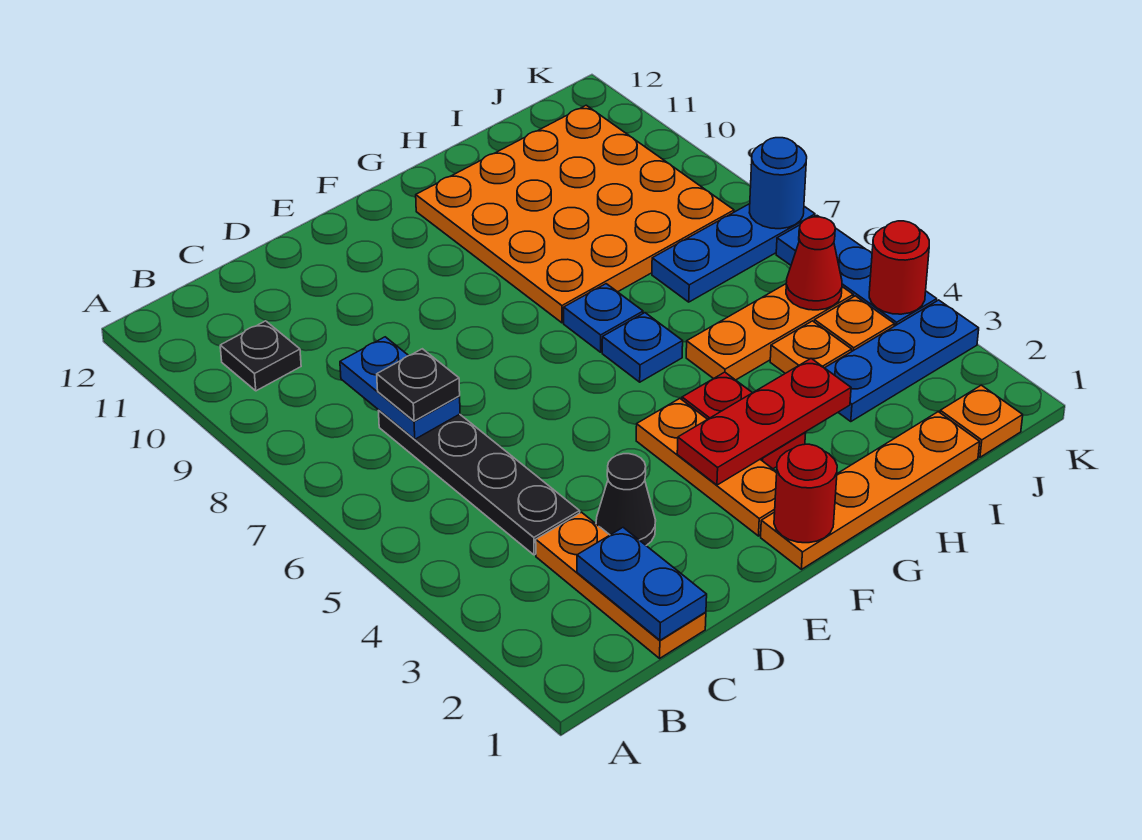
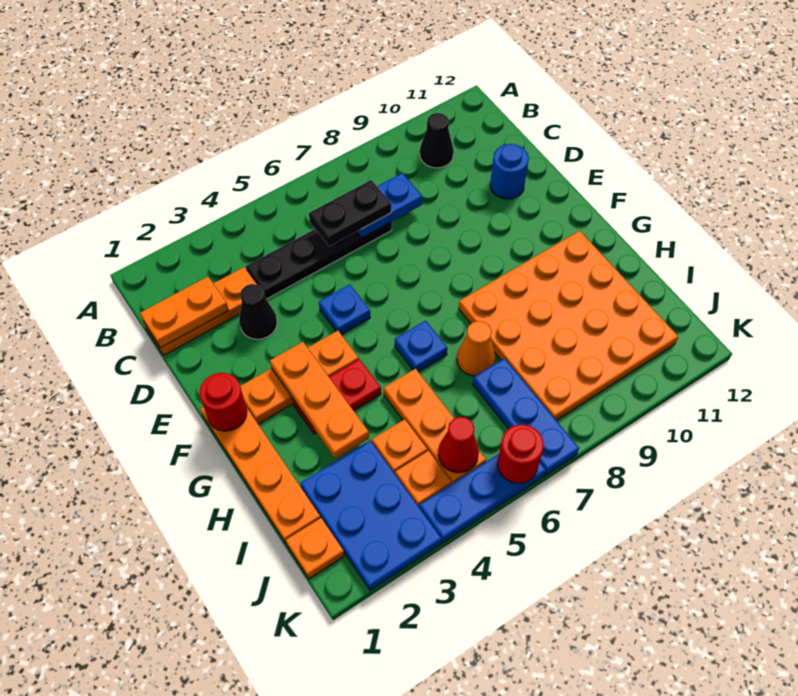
black 1x1 plate [220,321,301,391] -> black 1x1 cone [420,113,454,168]
blue 1x2 plate [577,528,707,640] -> orange 1x2 plate [140,277,229,348]
black 1x1 plate [377,349,460,421] -> black 1x2 plate [309,180,391,246]
red 1x3 plate [677,359,851,485] -> orange 1x3 plate [270,342,369,459]
blue 1x1 plate [564,284,643,352] -> blue 1x1 plate moved to [319,284,370,335]
none -> orange 1x1 cone [457,321,495,376]
blue 1x3 plate [825,300,979,422] -> blue 2x3 plate [300,441,441,590]
red 1x1 round brick [869,221,929,314] -> red 1x1 round brick moved to [497,425,544,483]
blue 1x1 round brick [749,138,807,229] -> blue 1x1 round brick moved to [490,144,529,199]

